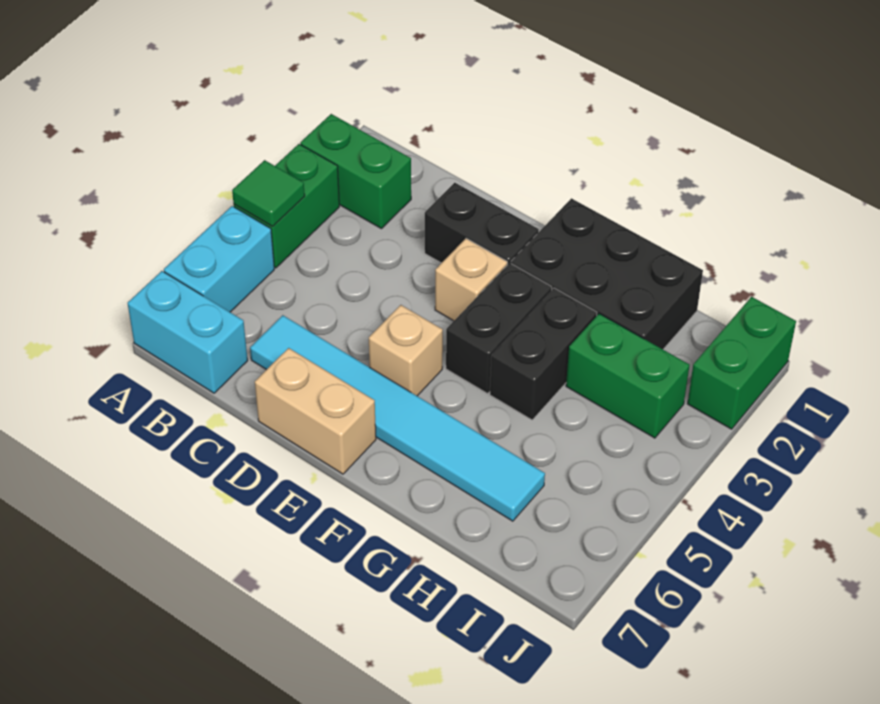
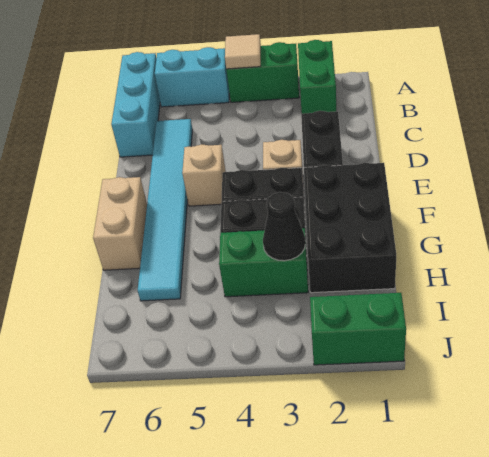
green 1x1 tile [232,160,305,226] -> tan 1x1 tile [225,34,261,69]
cyan 1x2 brick [128,271,248,393] -> cyan 1x3 brick [111,52,160,157]
tan 1x2 brick [255,348,376,474] -> tan 1x2 brick moved to [93,177,147,270]
green 1x2 brick [566,314,689,438] -> green 1x2 brick turned to [219,228,308,297]
none -> black 1x1 cone [263,192,305,261]

